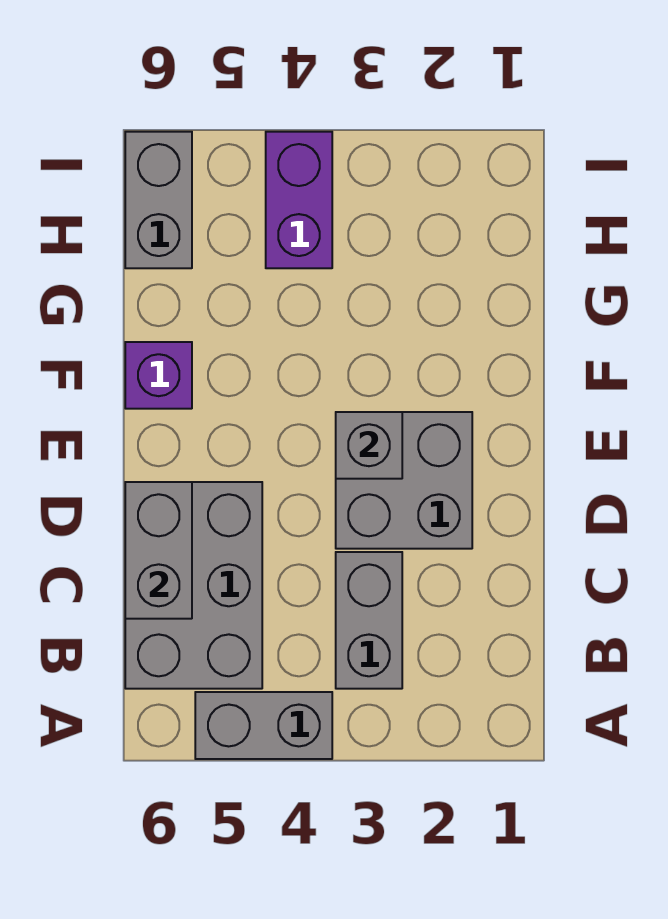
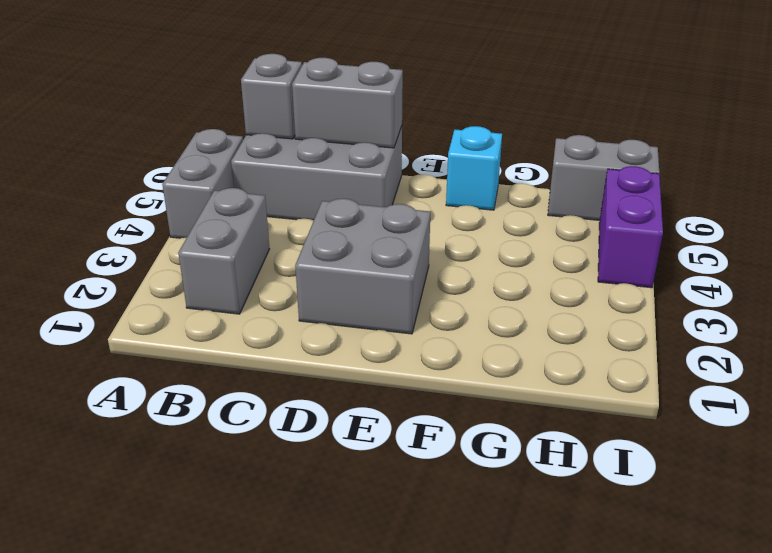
grey 1x2 brick [336,552,402,689] -> grey 1x2 brick turned to [178,188,269,314]
grey 1x1 brick [336,412,402,479] -> grey 1x1 brick moved to [241,54,302,139]
purple 1x1 brick [125,342,192,409] -> cyan 1x1 brick [446,126,502,210]
purple 1x2 brick [266,132,332,268] -> purple 1x2 brick turned to [598,166,663,288]

